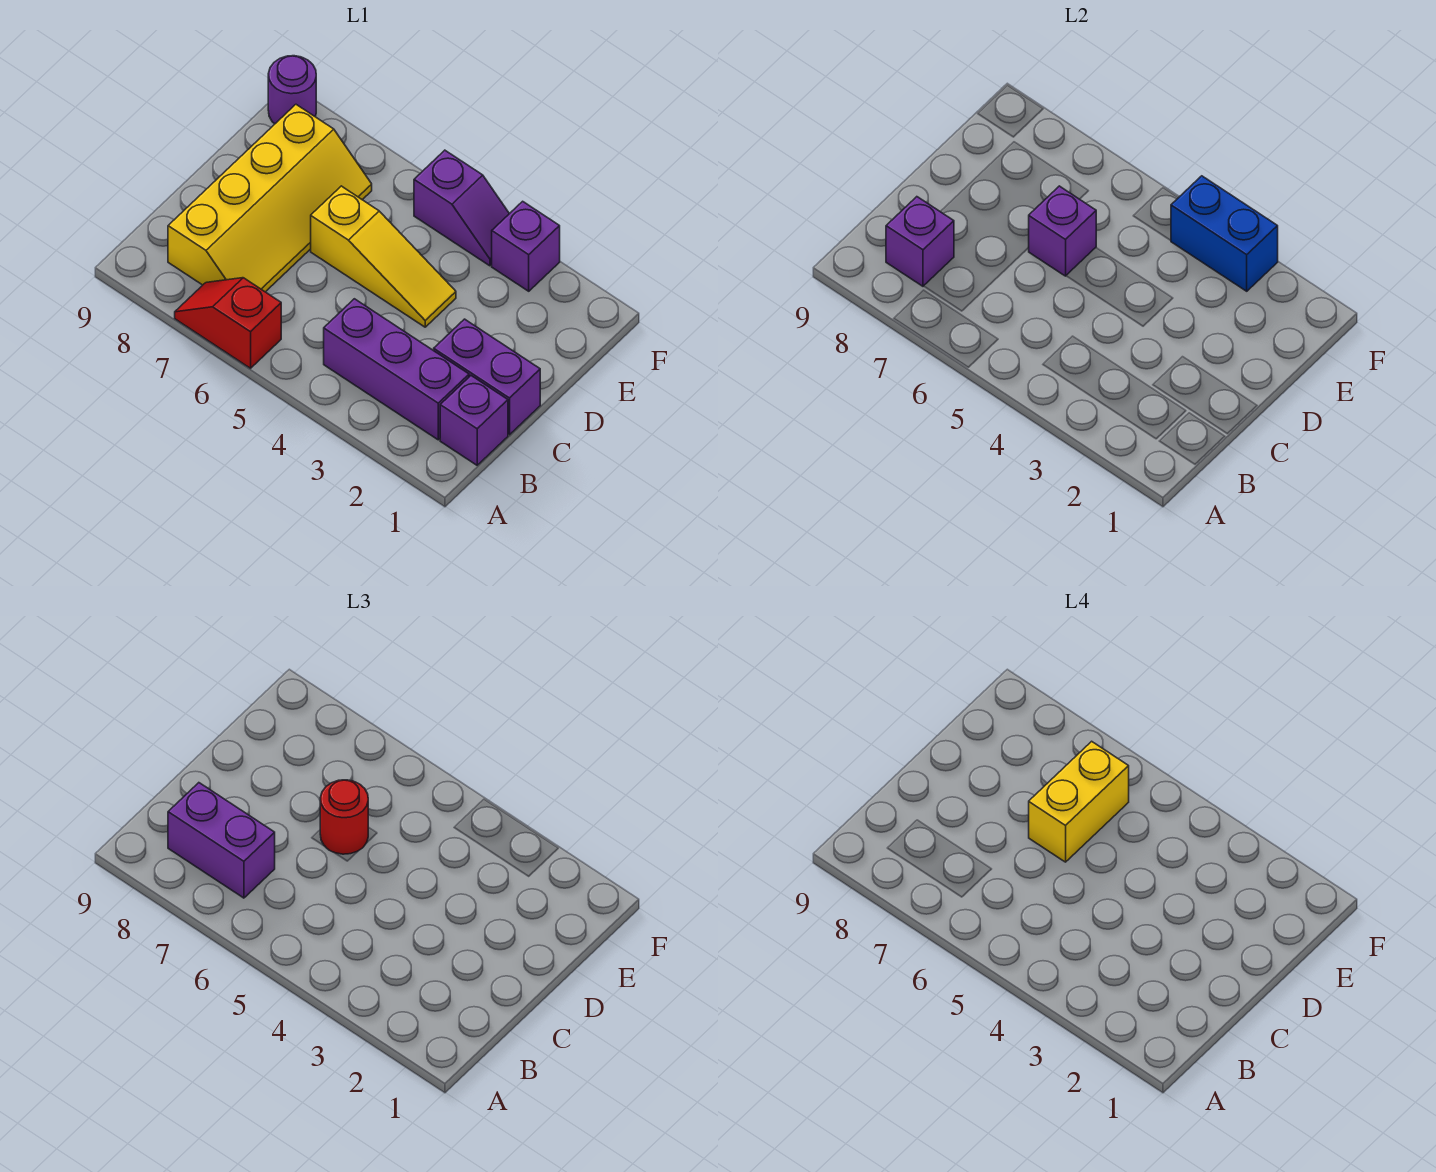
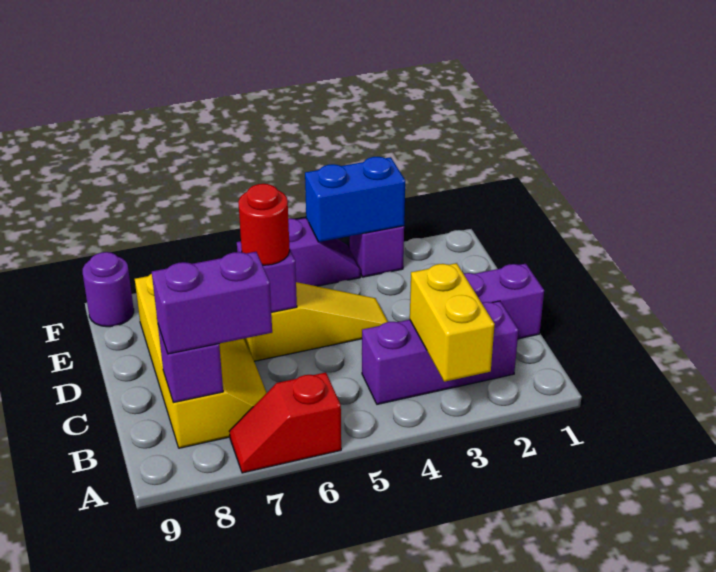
purple 1x1 brick [440,376,508,465] -> none
yellow 1x2 brick [1029,741,1129,862] -> yellow 1x2 brick moved to [410,263,495,382]

